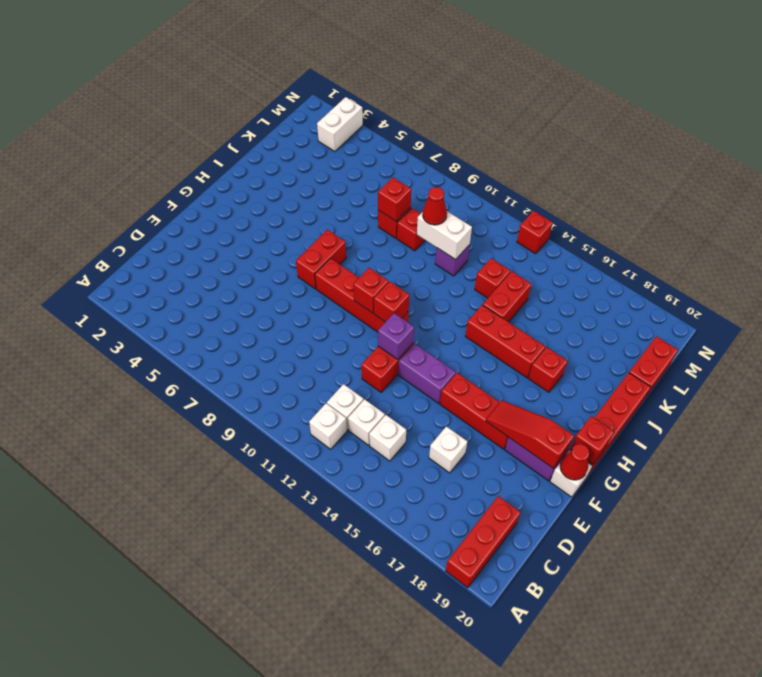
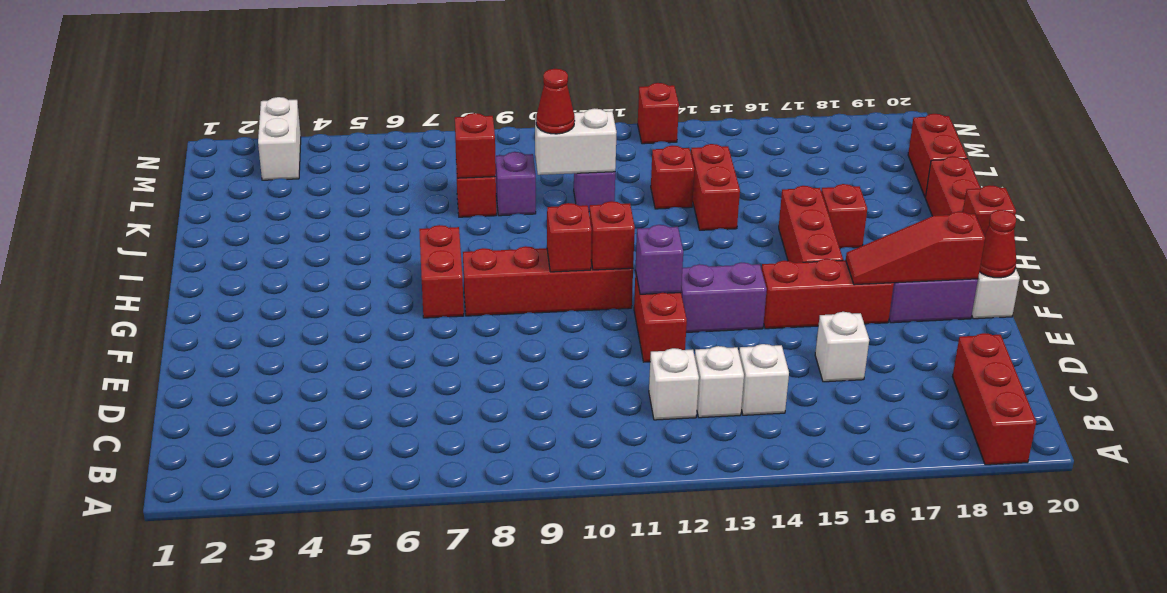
white 1x1 brick [309,403,347,449] -> none
red 1x3 brick [465,305,545,378] -> red 1x3 brick turned to [779,186,843,263]
red 1x1 brick [397,208,425,251] -> purple 1x1 brick [496,152,536,216]

